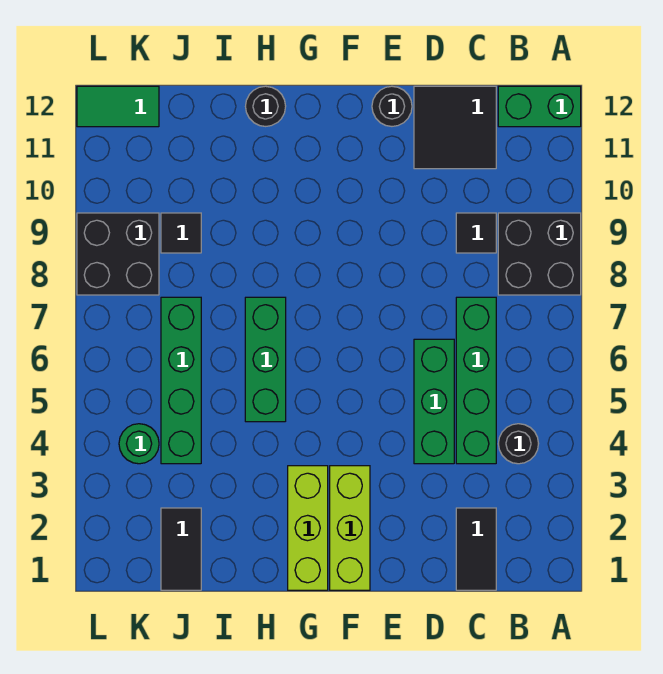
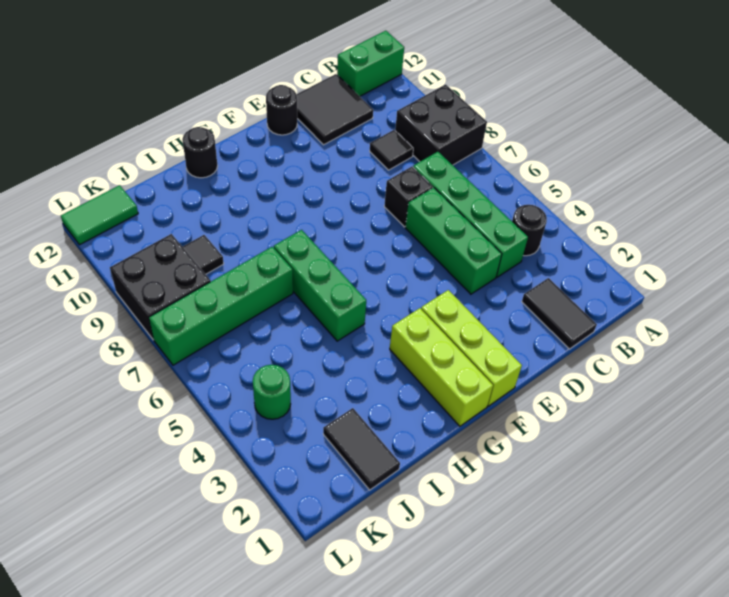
none -> black 1x1 brick [384,167,433,227]
green 1x4 brick [161,297,201,464] -> green 1x4 brick turned to [149,247,293,365]

